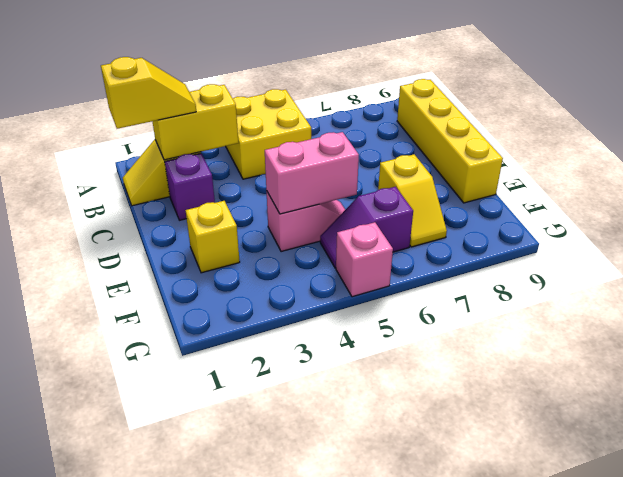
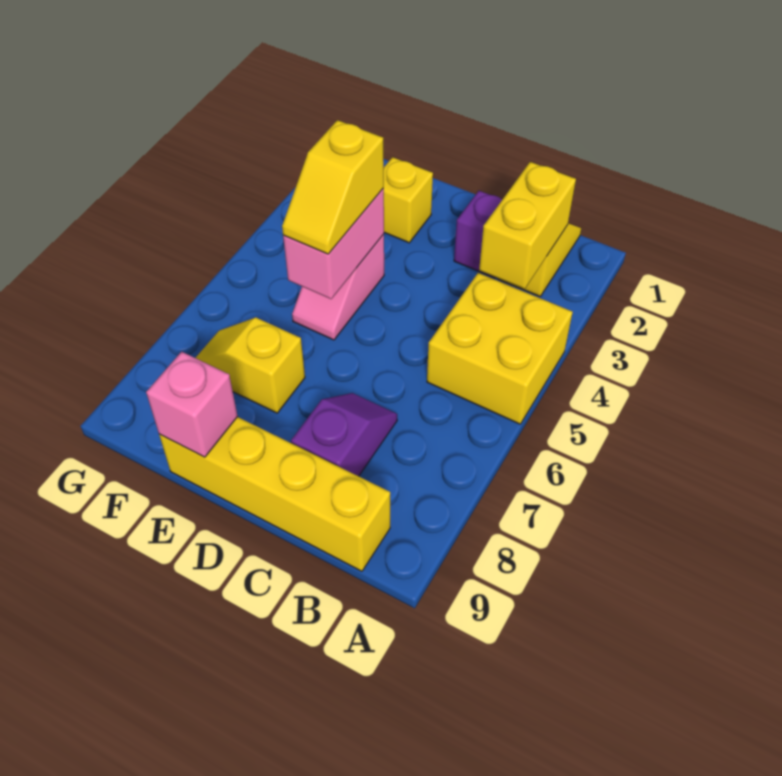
yellow 1x2 slope [101,57,196,129] -> yellow 1x2 slope moved to [282,120,384,254]
purple 1x2 slope [320,187,413,268] -> purple 1x2 slope moved to [291,393,397,476]
pink 1x1 brick [336,222,393,297] -> pink 1x1 brick moved to [146,352,238,457]

